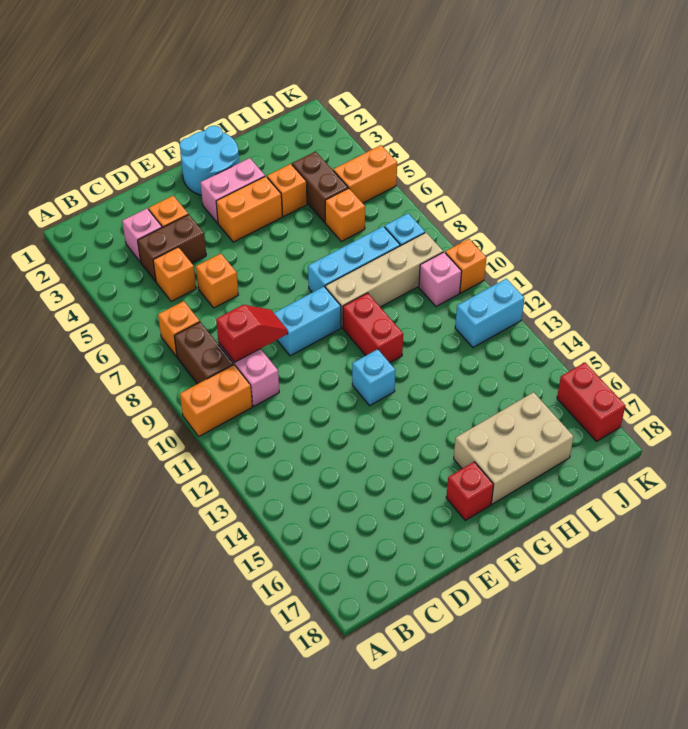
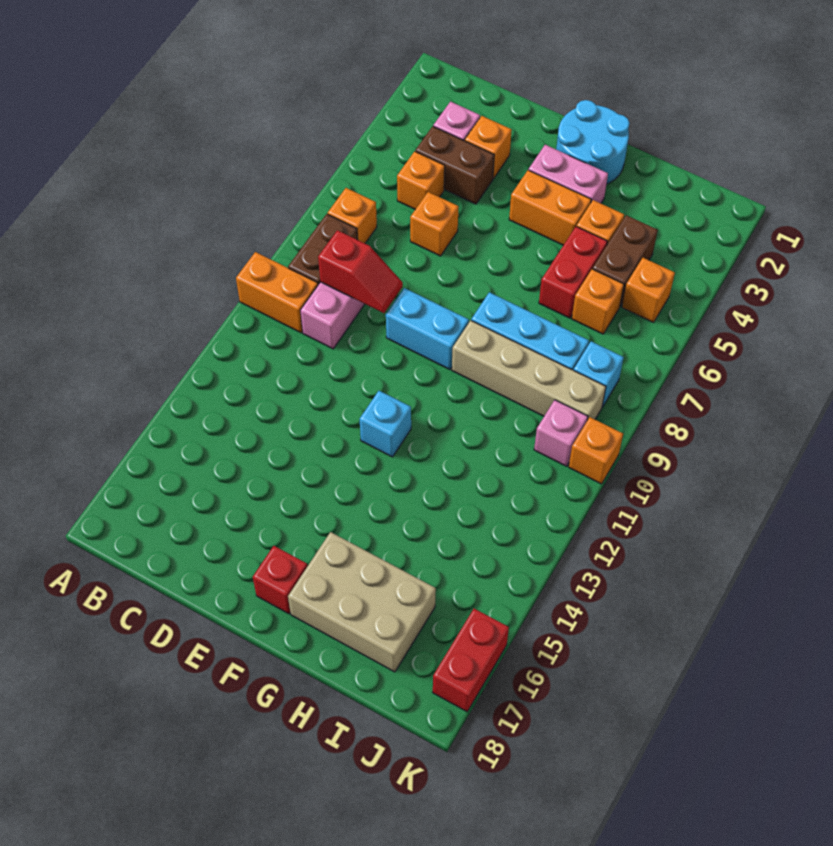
red 1x2 brick [343,293,403,363] -> red 1x2 brick moved to [539,226,607,318]
orange 1x2 brick [333,145,397,203] -> orange 1x1 brick [622,258,675,322]
cyan 1x2 brick [455,279,524,347] -> none

